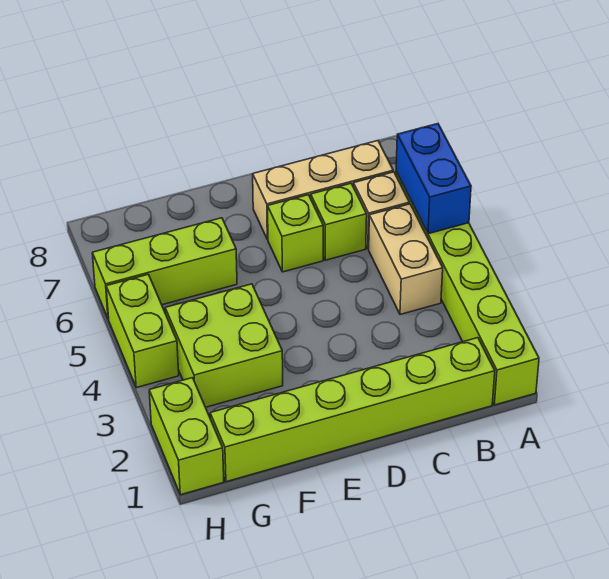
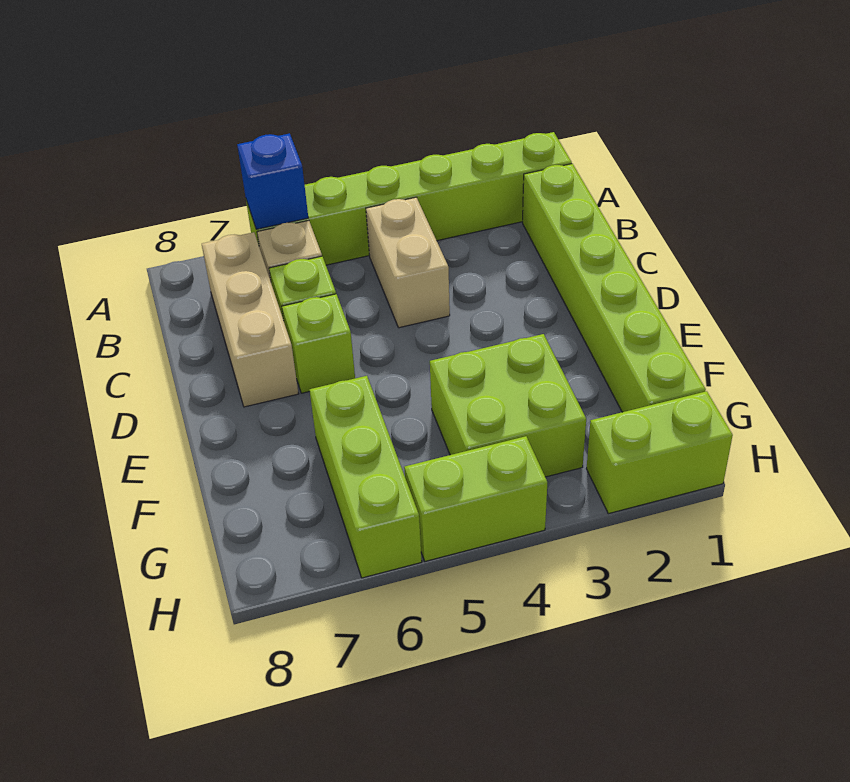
blue 1x2 brick [396,124,471,234] -> blue 1x1 brick [237,133,308,229]
tan 1x2 brick [369,204,443,314] -> tan 1x2 brick turned to [366,197,450,328]

